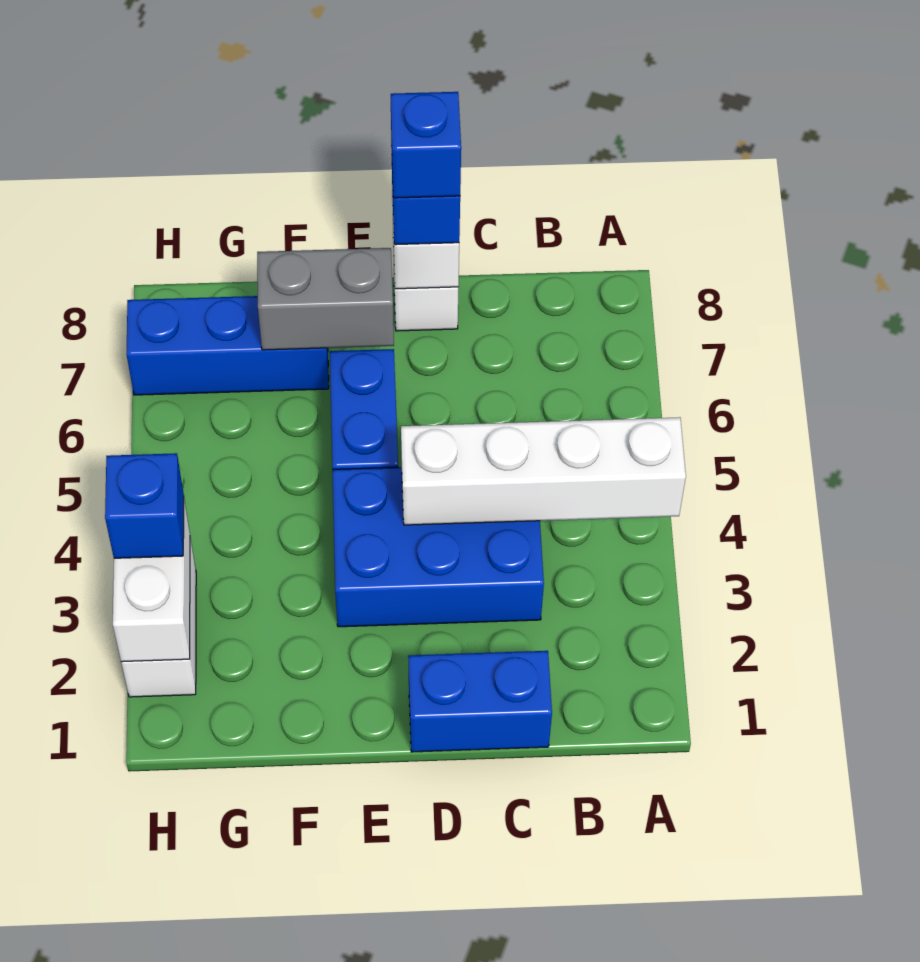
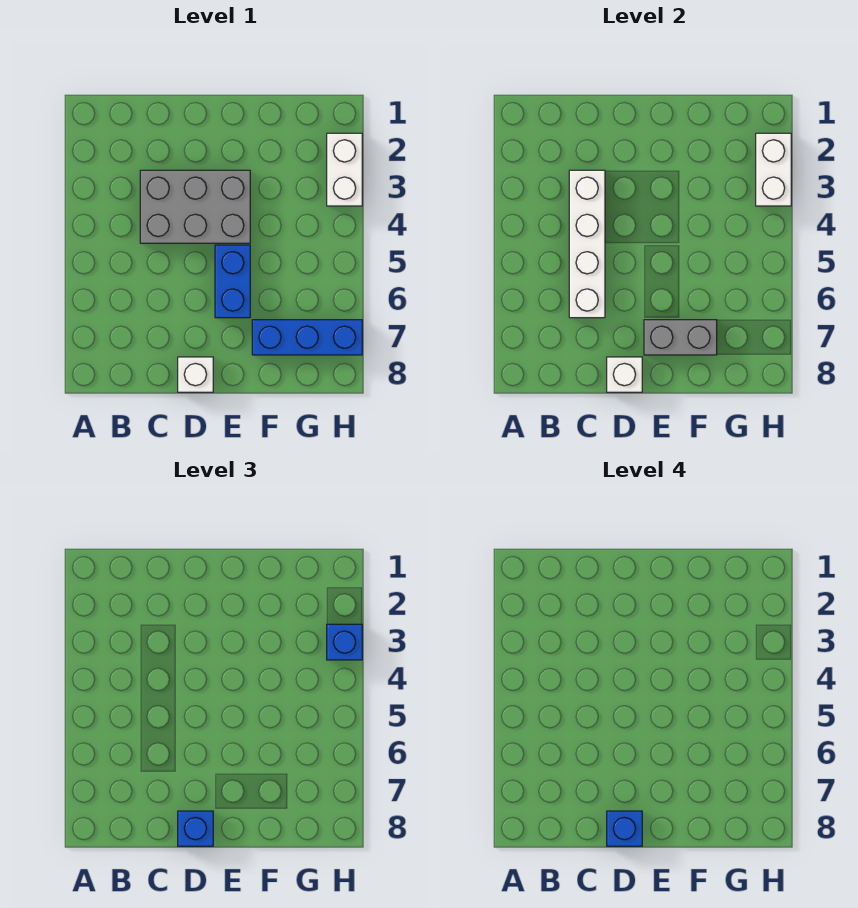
white 1x4 brick [401,417,686,525] -> white 1x4 brick turned to [569,170,605,318]
blue 1x2 brick [408,651,552,752] -> none
blue 2x3 brick [332,467,544,627] -> grey 2x3 brick [140,170,250,243]

